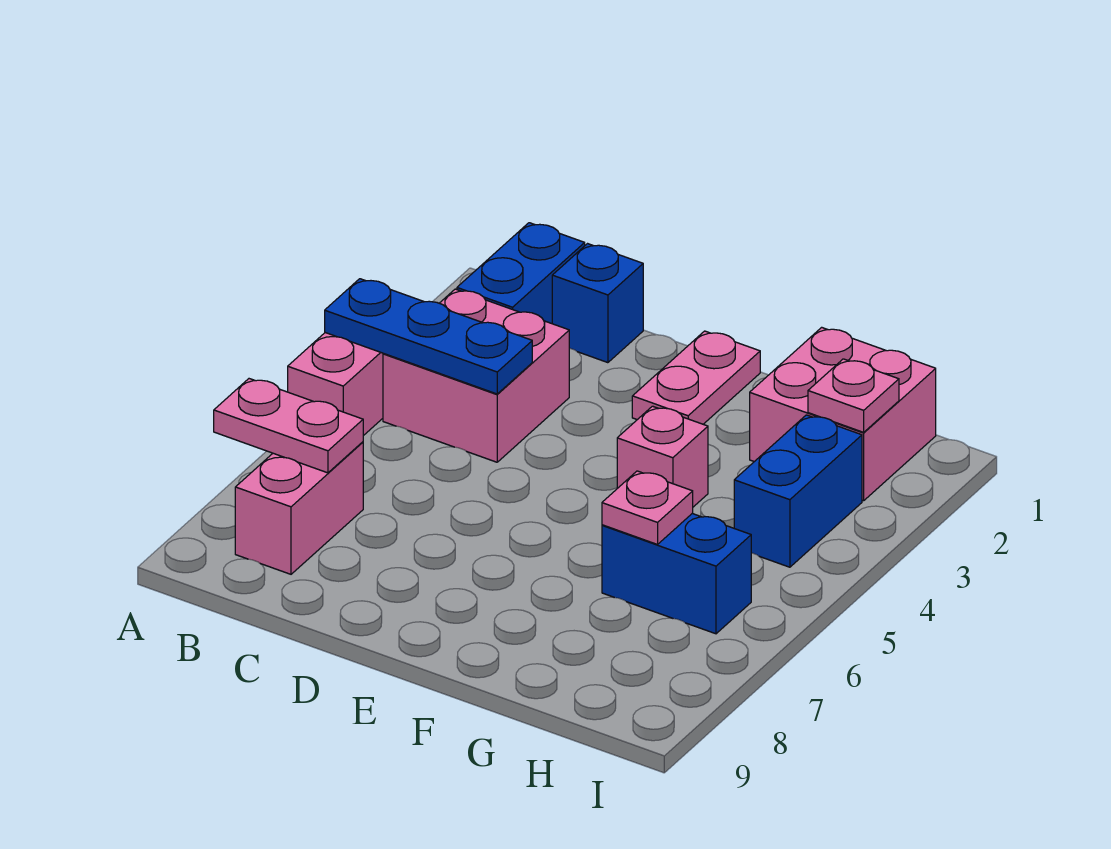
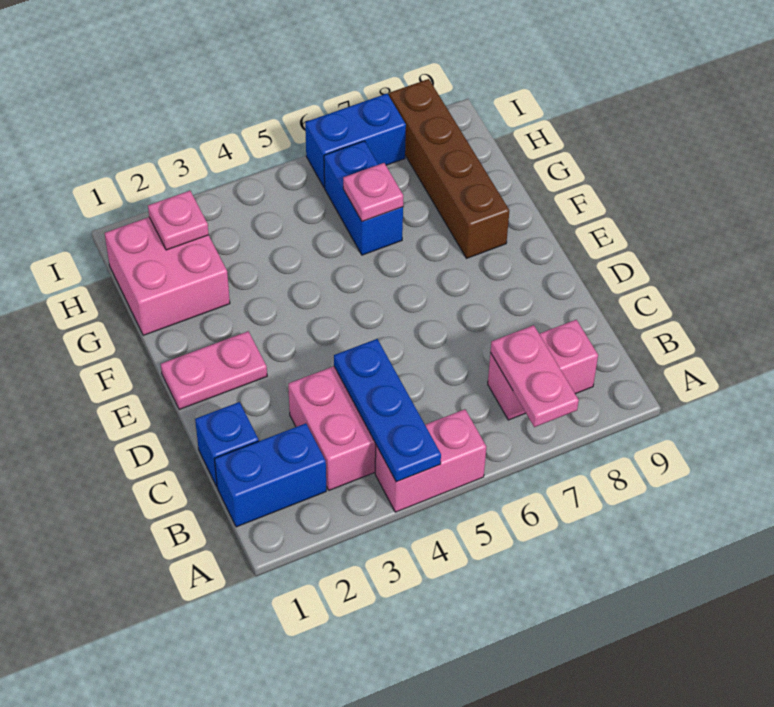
pink 1x1 brick [617,406,708,507] -> none
none -> brown 1x4 brick [389,79,509,258]
blue 1x2 brick [734,415,862,567] -> blue 1x2 brick moved to [305,94,406,187]

